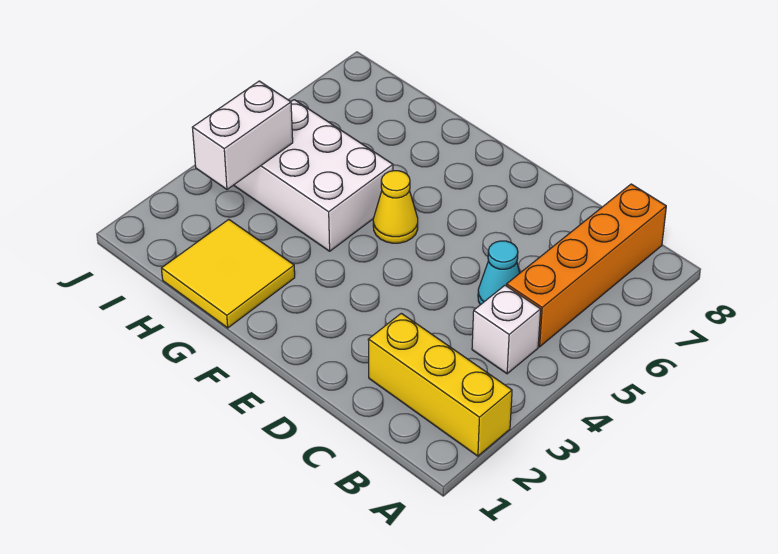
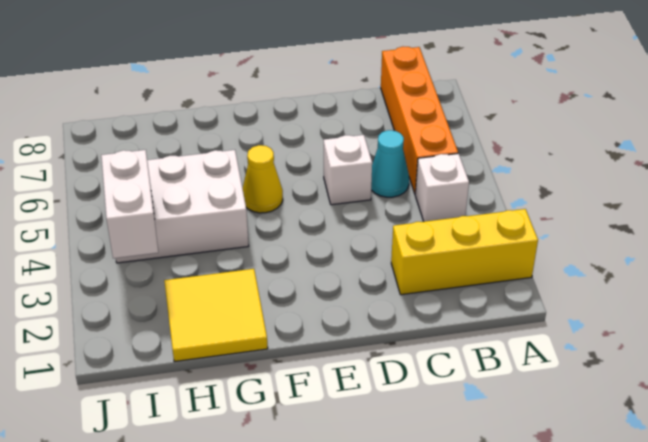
none -> white 1x1 brick [324,135,372,205]

